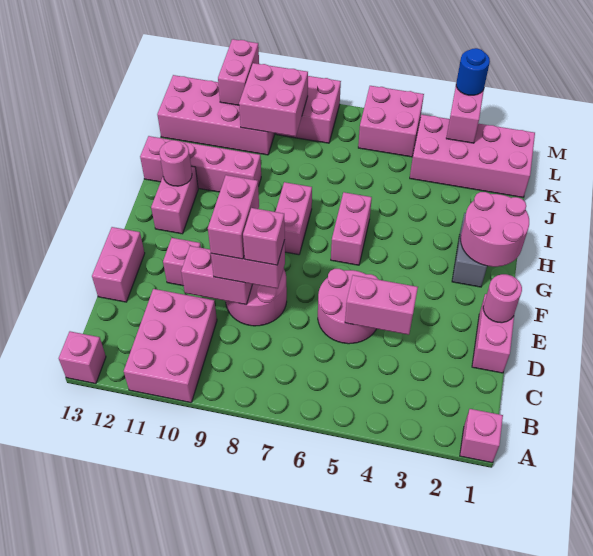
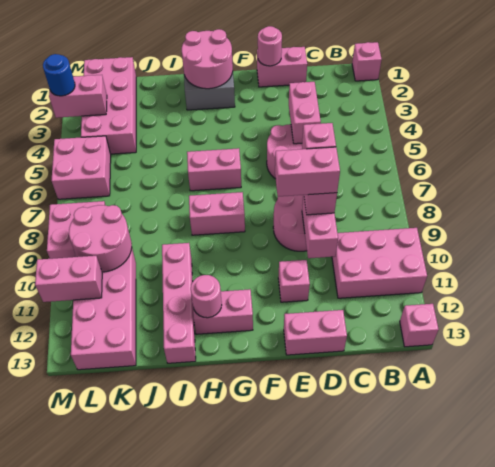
pink 2x2 brick [239,63,308,136] -> pink 2x2 round brick [69,205,132,272]

